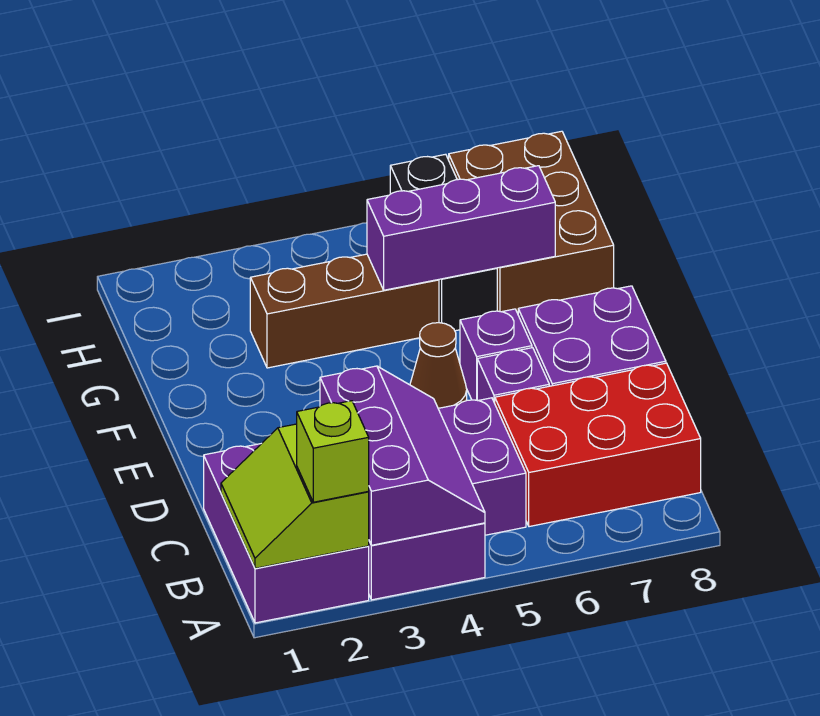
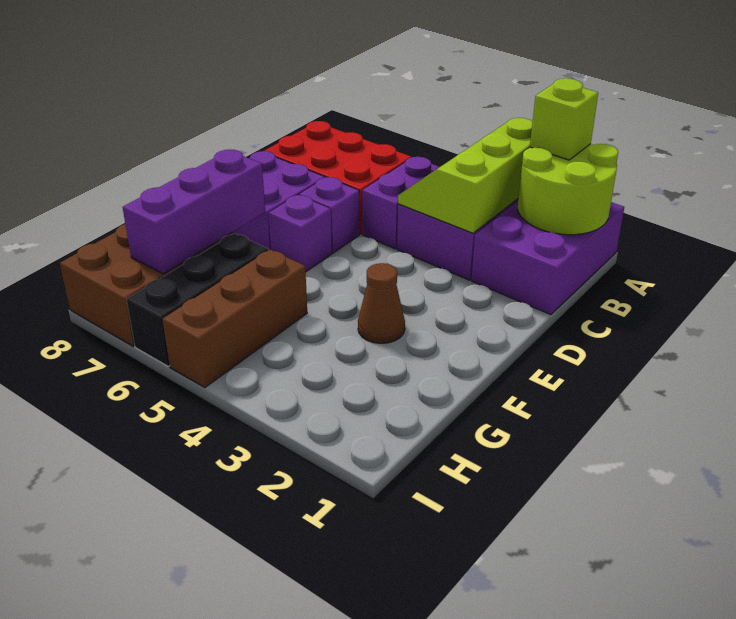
lime 2x2 slope [221,424,369,568] -> lime 2x2 round brick [518,144,618,235]
purple 2x3 slope [320,366,485,545] -> lime 2x3 slope [398,118,533,233]
brown 1x1 cone [410,323,467,408] -> brown 1x1 cone moved to [358,263,405,343]
brown 1x3 brick [250,254,439,368] -> brown 1x3 brick turned to [162,250,307,388]
purple 1x3 brick [367,166,555,290] -> purple 1x3 brick turned to [123,149,265,274]

